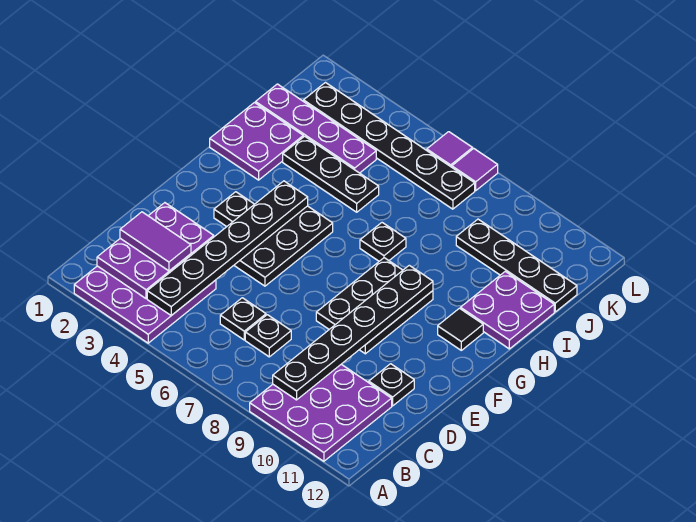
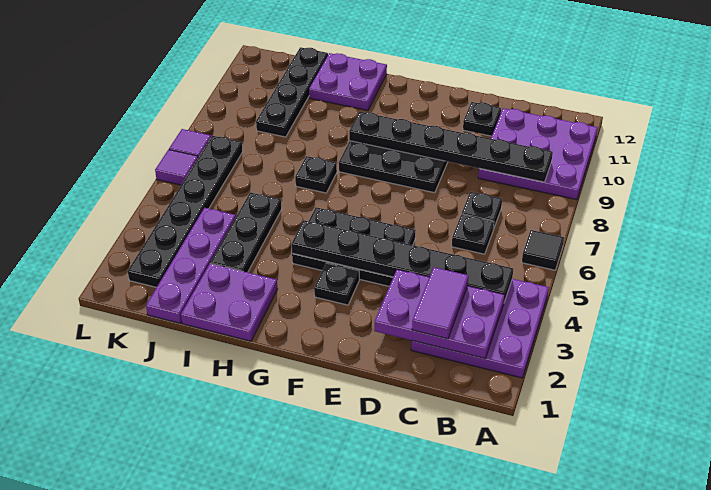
black 1x1 tile [438,308,483,350] -> black 1x1 tile moved to [522,230,564,270]

